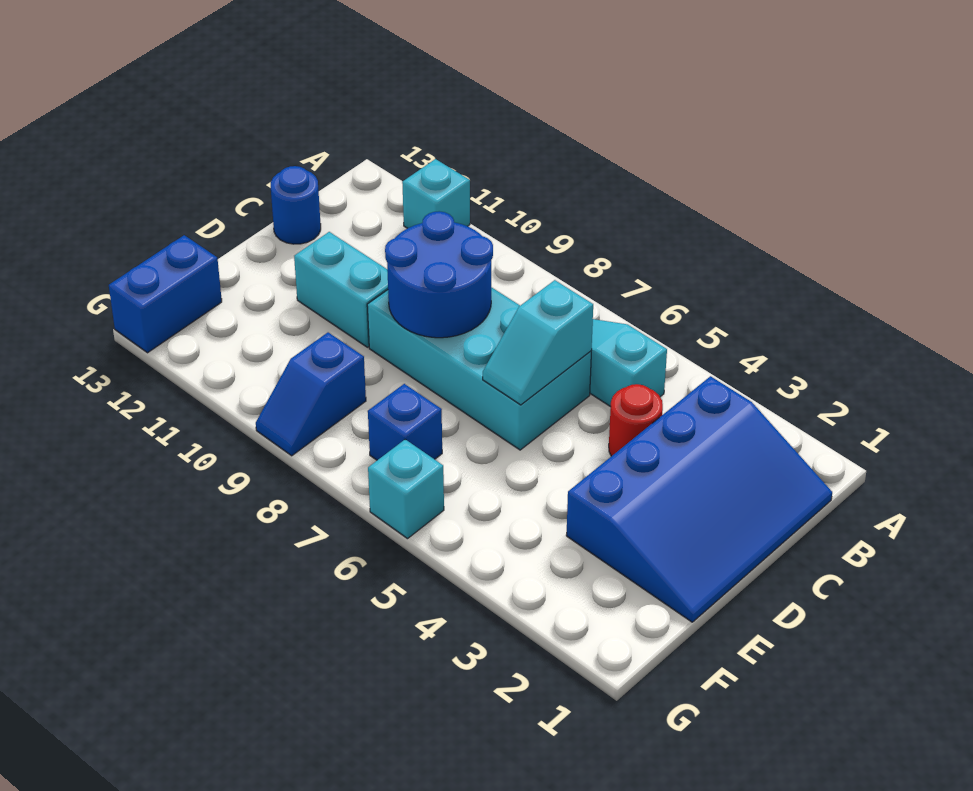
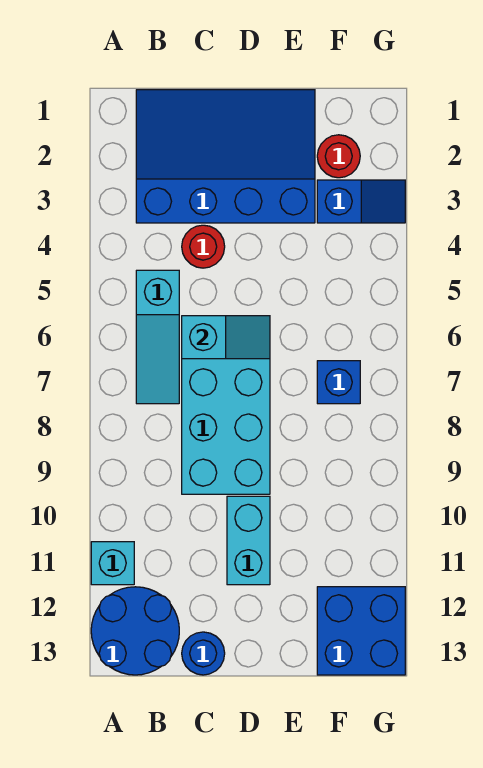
blue 2x2 round brick [385,211,493,338] -> blue 2x2 round brick moved to [91,587,179,675]
none -> red 1x1 round brick [317,135,360,178]
blue 1x2 slope [256,332,366,456] -> blue 1x2 slope moved to [317,180,405,223]
blue 1x2 brick [109,235,222,353] -> blue 2x2 brick [317,587,405,675]
cyan 1x1 brick [368,439,444,539] -> none

